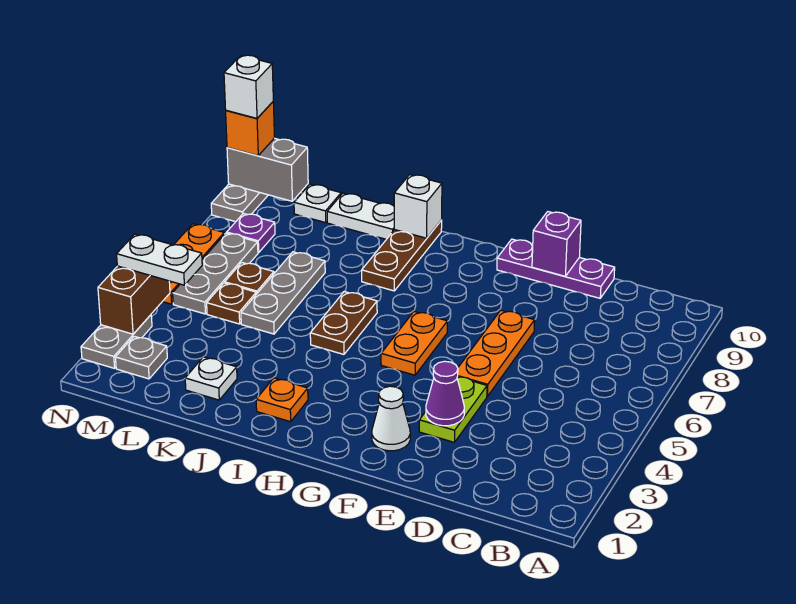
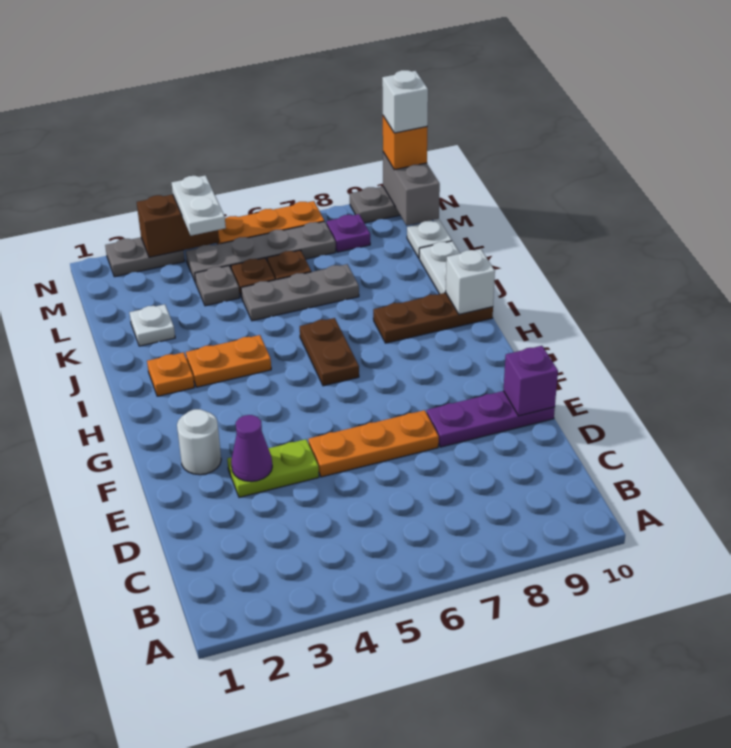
purple 1x3 plate [497,239,615,298] -> purple 1x3 plate turned to [427,391,555,447]
white 1x1 cone [372,386,410,451] -> white 1x1 round brick [177,409,221,475]
orange 1x2 plate [381,312,447,375] -> orange 1x2 plate moved to [186,335,271,387]
brown 1x2 plate [310,292,377,354] -> brown 1x2 plate turned to [300,318,359,386]
grey 1x1 plate [115,336,167,379] -> grey 1x1 plate moved to [195,266,240,306]
grey 1x3 plate [173,233,258,314] -> grey 1x4 plate [186,221,336,283]

